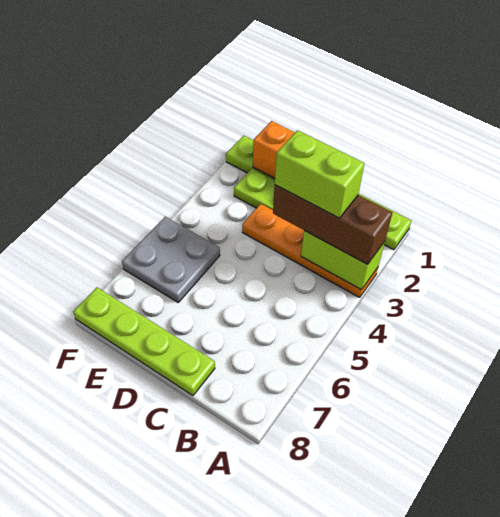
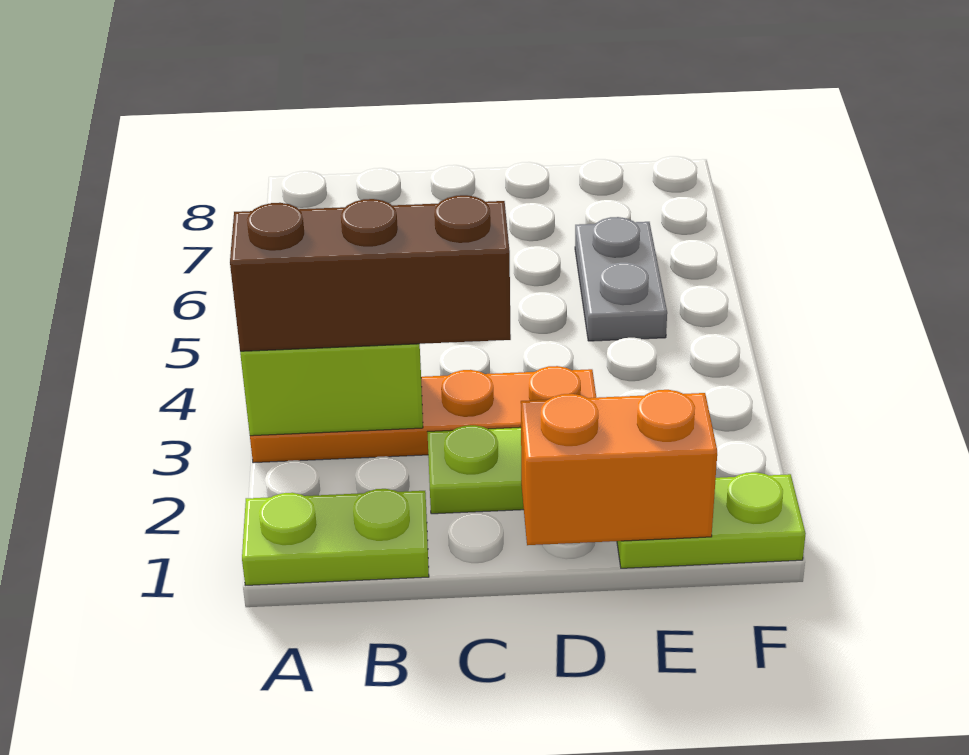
lime 1x2 brick [275,130,364,218] -> none
lime 1x4 plate [73,287,215,396] -> none
grey 2x2 plate [122,217,220,302] -> grey 1x2 plate [575,217,667,341]

